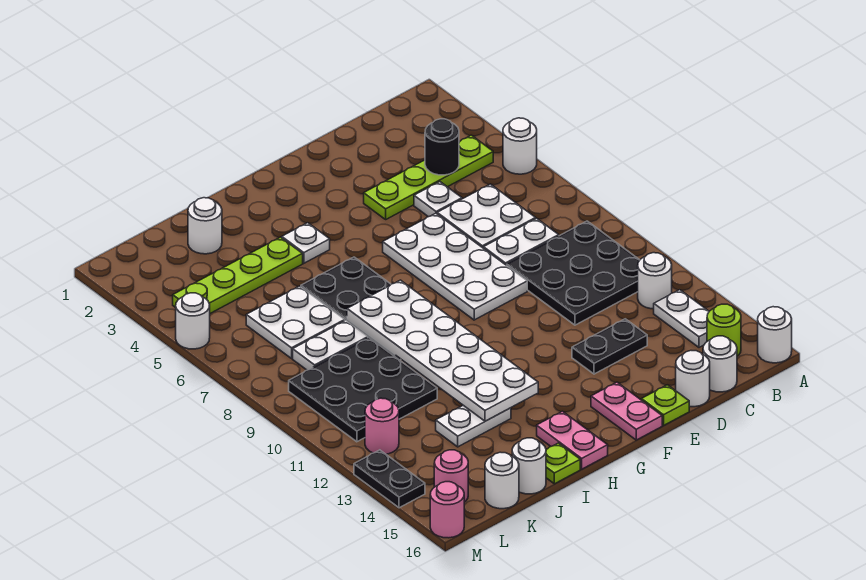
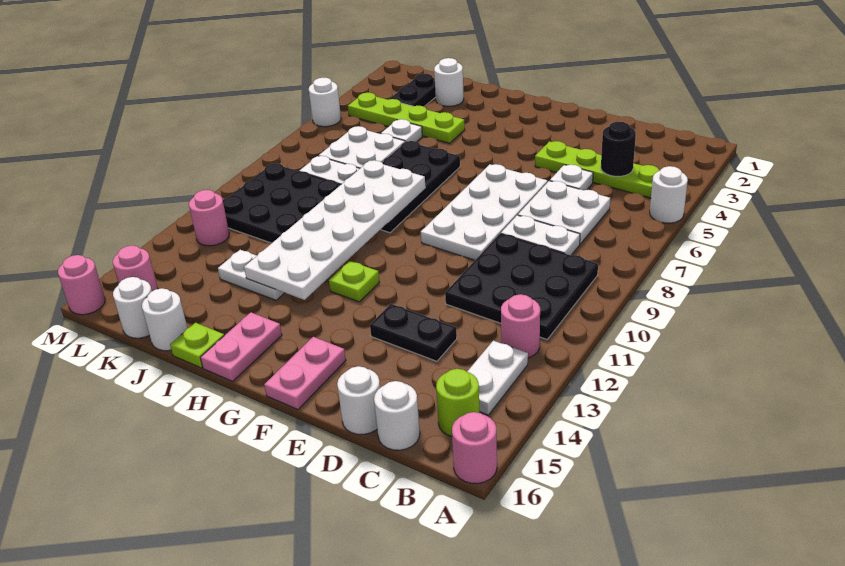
white 1x1 round brick [758,307,792,363] -> pink 1x1 round brick [452,412,497,484]
white 1x1 round brick [638,253,672,309] -> pink 1x1 round brick [501,294,540,358]
lime 1x1 plate [641,385,689,425] -> lime 1x1 plate moved to [329,261,379,302]
white 1x1 plate [282,223,330,263] -> white 1x1 plate moved to [381,119,422,142]
black 1x2 plate [354,450,425,508] -> black 1x2 plate moved to [390,74,436,107]

